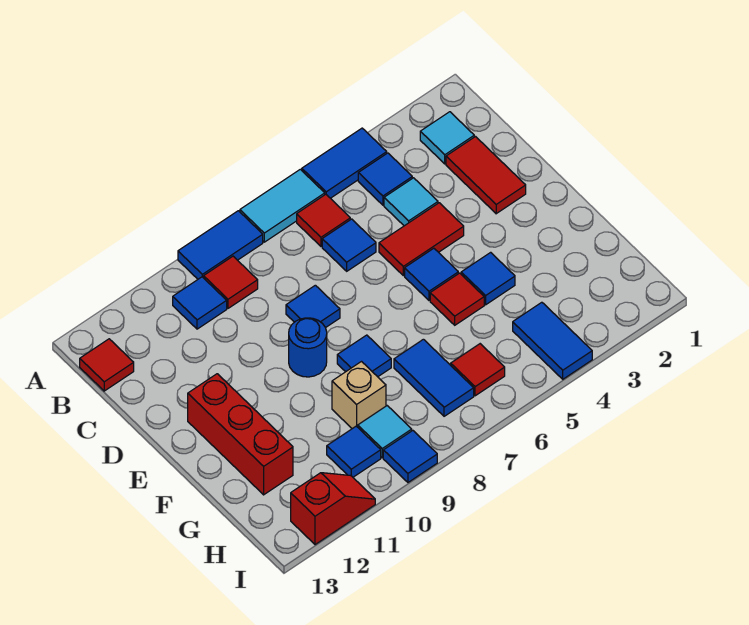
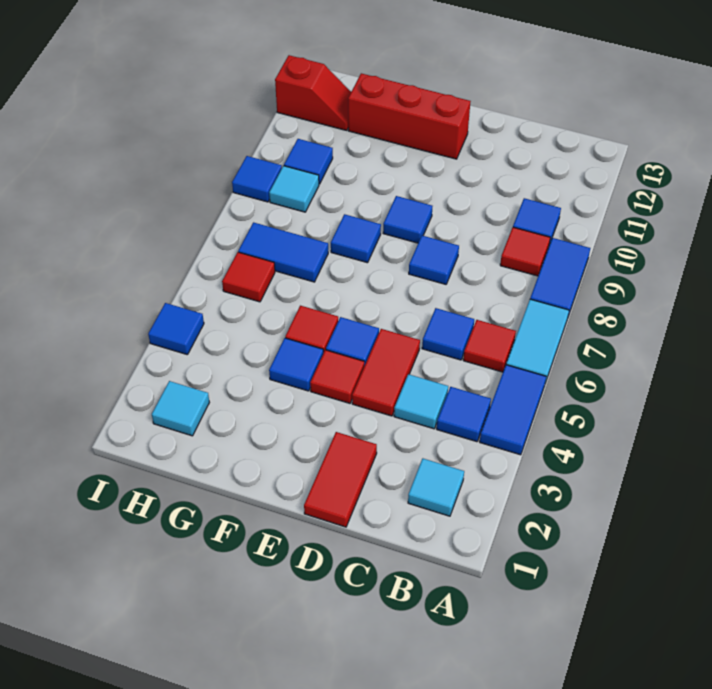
red 1x1 tile [80,339,134,391] -> red 1x1 tile moved to [310,350,364,403]
red 1x2 tile [446,137,526,214] -> red 1x2 tile turned to [304,432,377,527]
blue 1x1 round brick [289,318,327,377] -> blue 1x1 tile [383,196,432,243]
tan 1x1 brick [332,362,386,429] -> none
none -> cyan 1x1 tile [152,381,209,436]
blue 1x2 tile [513,302,592,379] -> blue 1x1 tile [148,303,204,355]
red 1x2 slope [291,473,375,545] -> red 1x2 slope turned to [275,55,351,130]

